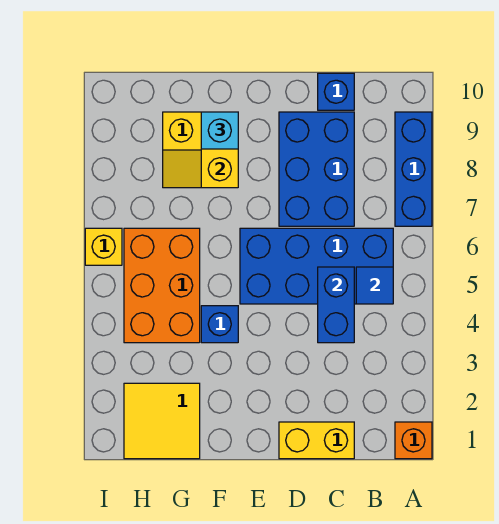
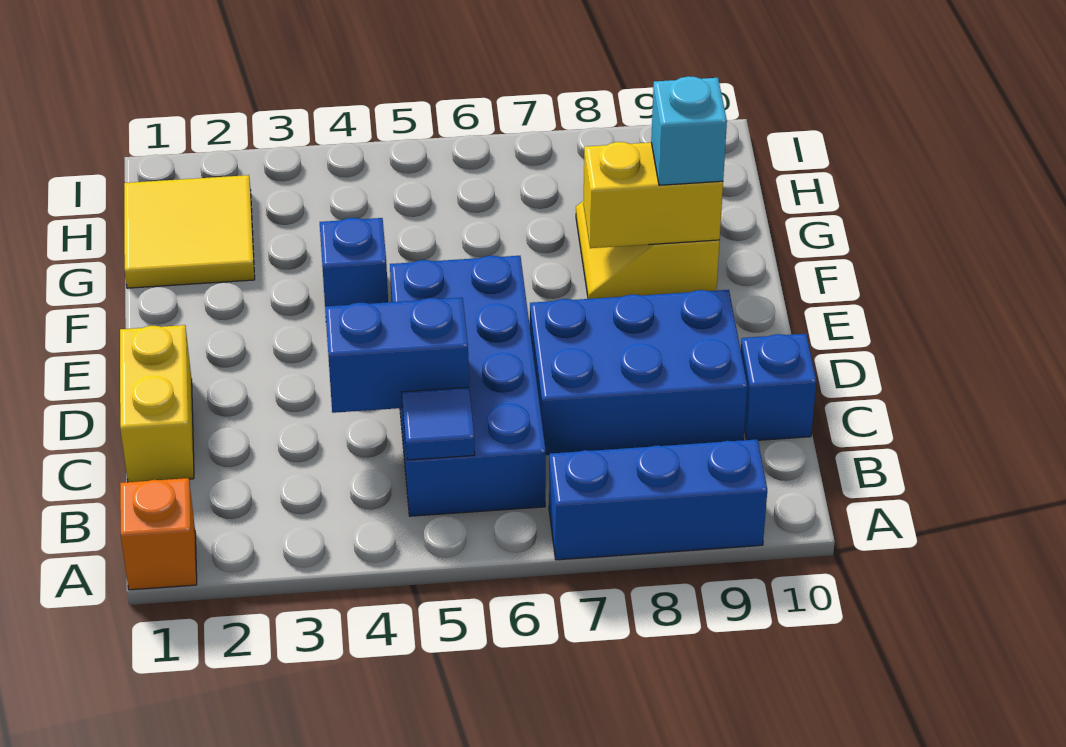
orange 2x3 brick [124,228,200,343] -> none
yellow 1x1 brick [85,228,122,265] -> none

